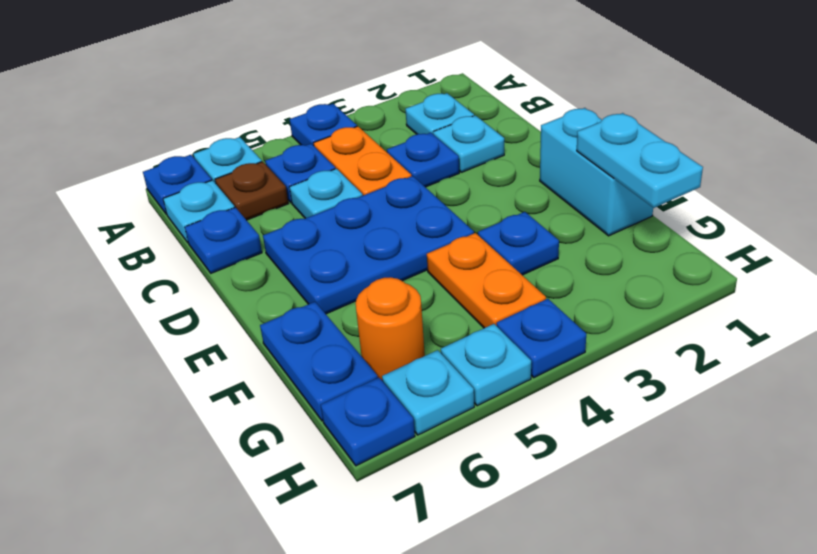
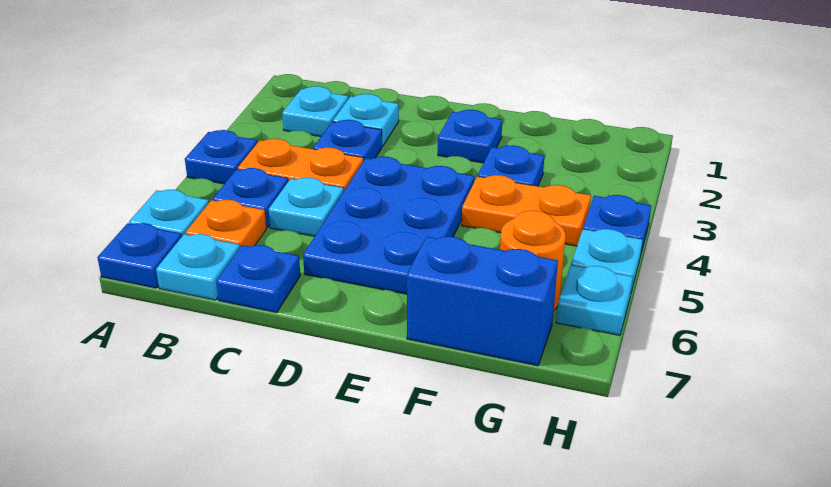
brown 1x1 plate [215,162,288,220] -> orange 1x1 plate [185,200,266,247]
cyan 1x2 brick [540,108,653,236] -> none
cyan 1x2 plate [577,113,703,208] -> none
blue 1x2 plate [260,302,378,421] -> blue 1x2 brick [407,237,558,366]
blue 1x1 plate [321,378,415,466] -> blue 1x1 plate moved to [438,110,502,163]

